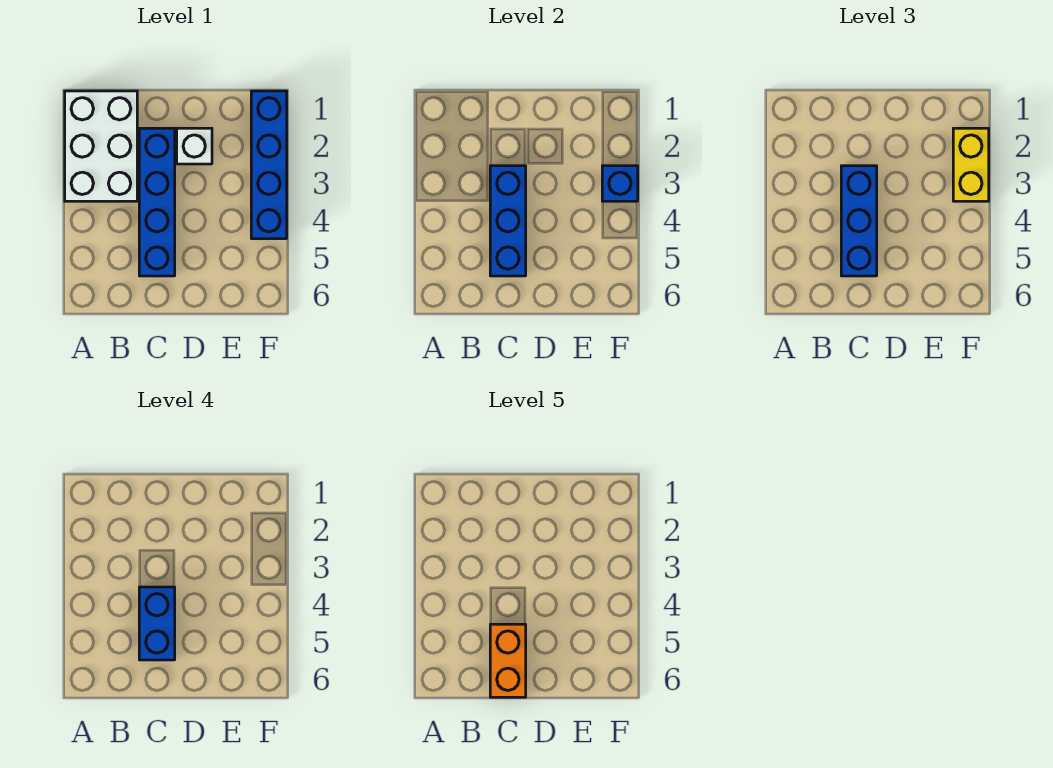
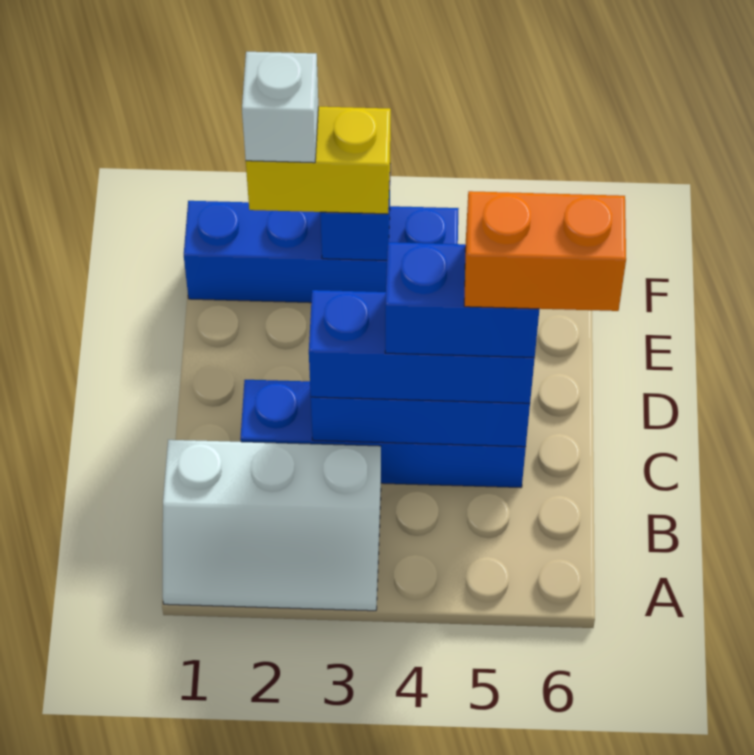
white 2x3 brick [65,91,137,201] -> white 2x3 slope [163,440,381,611]
white 1x1 brick [177,128,212,164] -> white 1x1 brick moved to [242,52,318,163]

